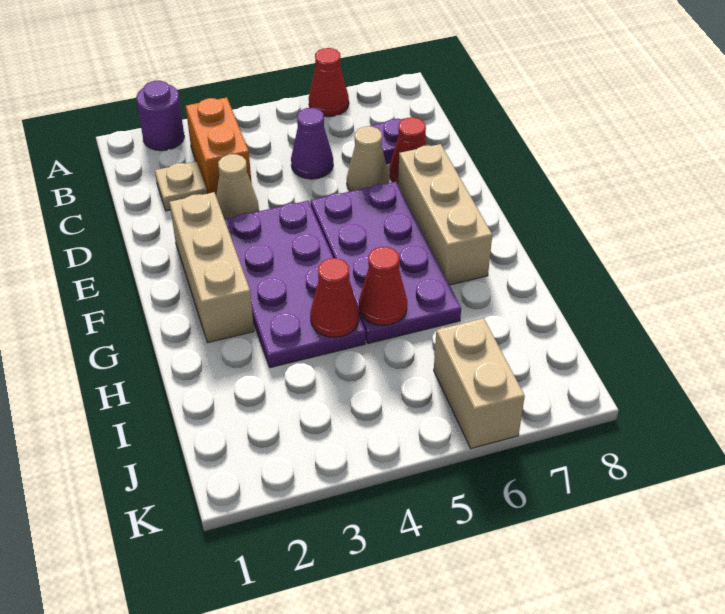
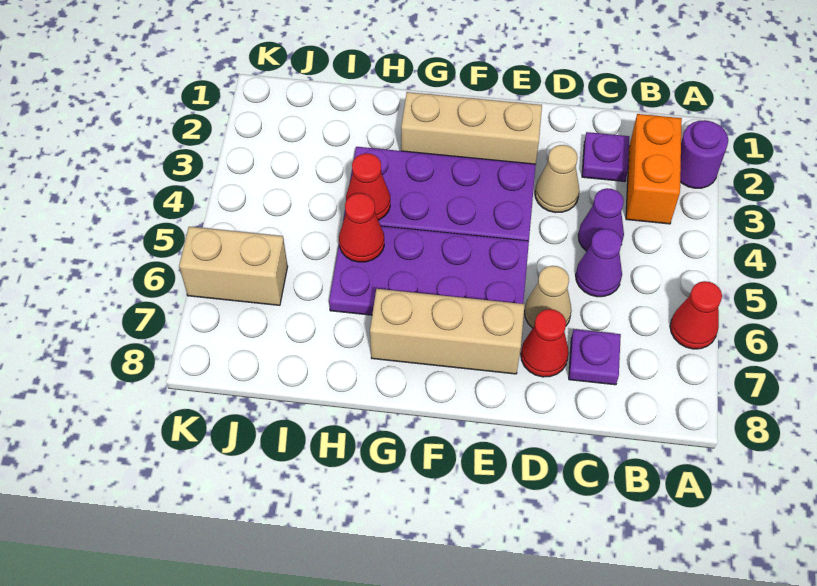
orange 1x2 brick [186,98,252,195] -> orange 1x2 brick turned to [626,114,682,224]
tan 1x1 plate [155,161,207,211] -> purple 1x1 plate [582,132,629,181]
none -> purple 1x1 cone [578,188,624,251]

